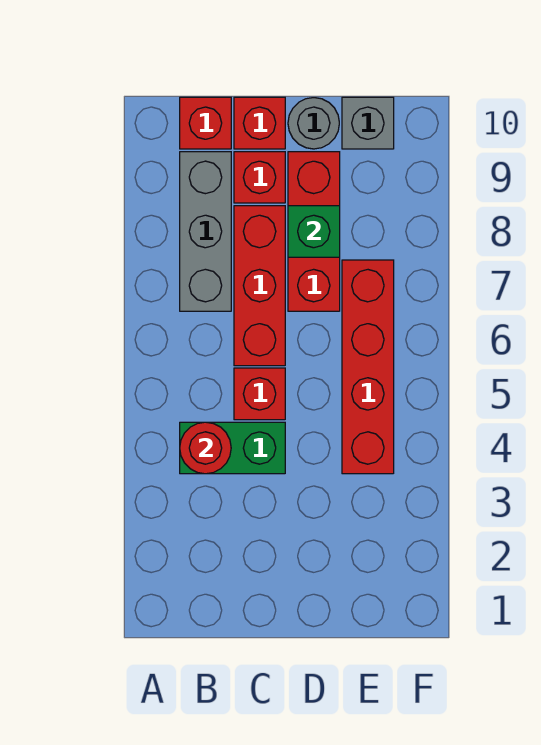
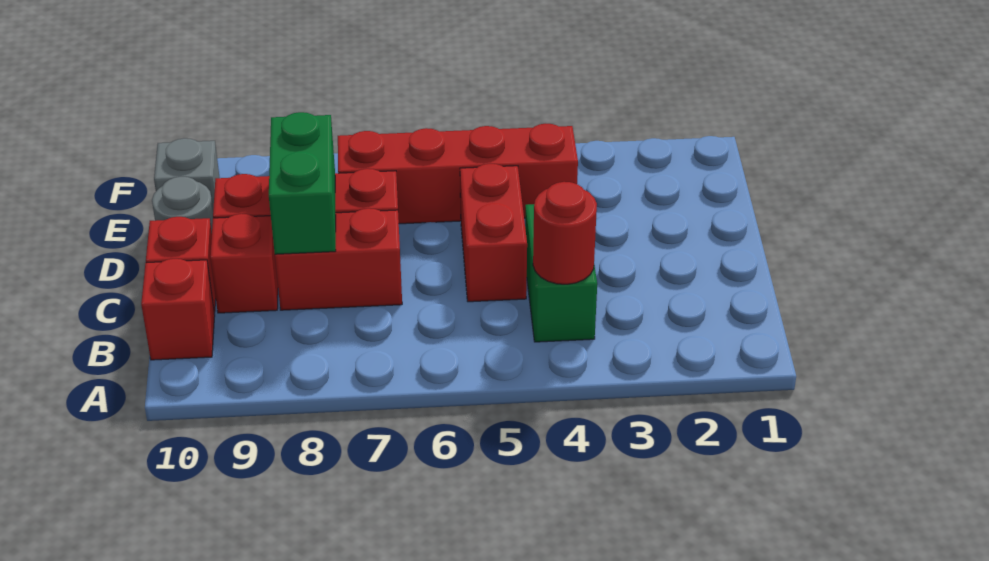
grey 1x3 brick [180,152,231,311] -> none
red 1x1 brick [234,368,285,420] -> red 1x2 brick [460,164,527,302]
red 1x3 brick [234,206,285,366] -> red 1x2 brick [275,208,402,310]
green 1x1 brick [288,206,340,257] -> green 1x2 brick [269,112,336,254]

